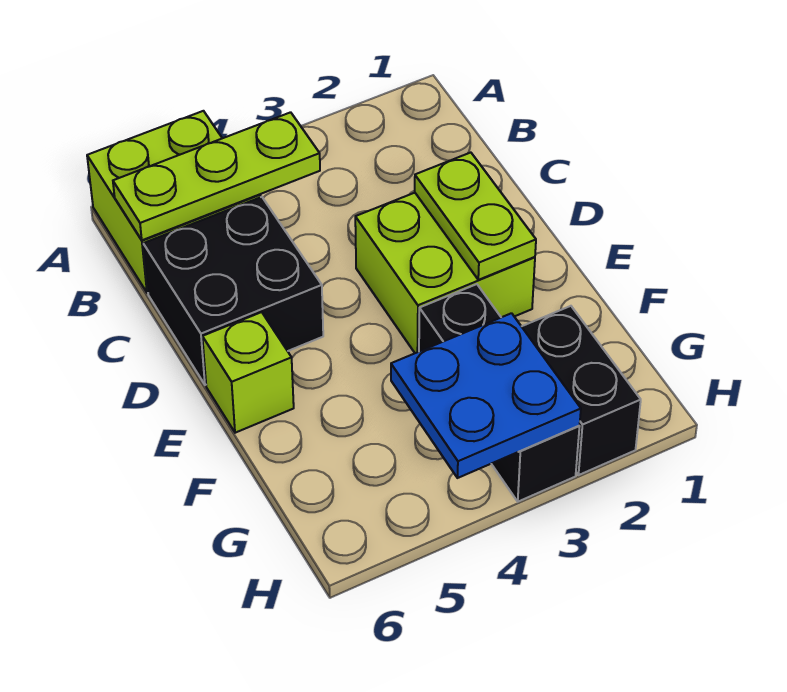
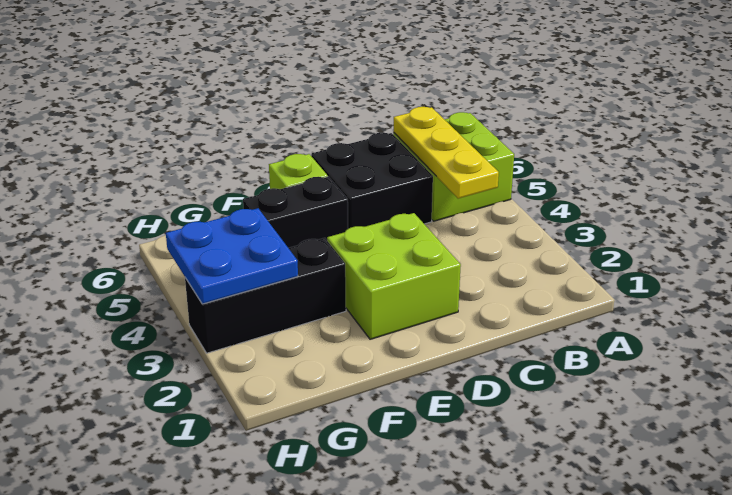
lime 1x3 plate [113,112,320,240] -> yellow 1x3 plate [393,107,499,199]
lime 1x2 plate [415,153,536,280] -> none
black 1x2 brick [522,306,641,475] -> black 1x2 brick moved to [243,177,348,248]

